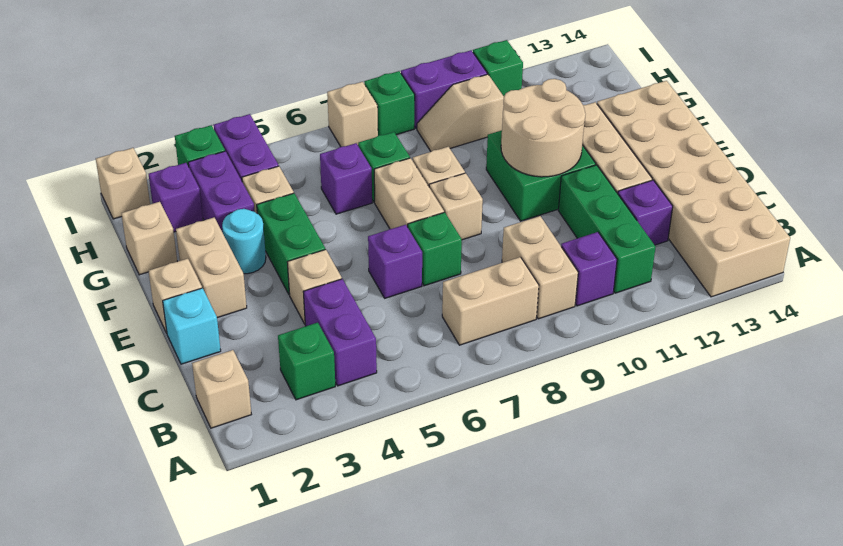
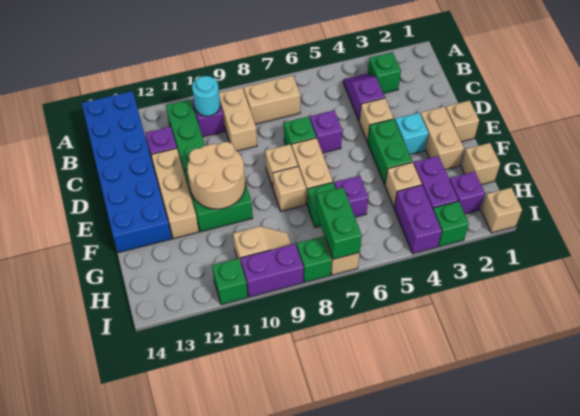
tan 2x6 brick [597,81,790,297] -> blue 2x6 brick [82,91,172,253]
tan 1x1 brick [192,350,251,428] -> none
purple 1x2 brick [303,279,377,386] -> purple 1x2 slope [343,74,385,121]
cyan 1x1 brick [163,288,221,364] -> cyan 1x1 brick moved to [395,113,428,155]
cyan 1x1 round brick [222,209,266,274] -> cyan 1x1 round brick moved to [192,76,220,116]
none -> green 1x2 brick [316,187,362,259]

